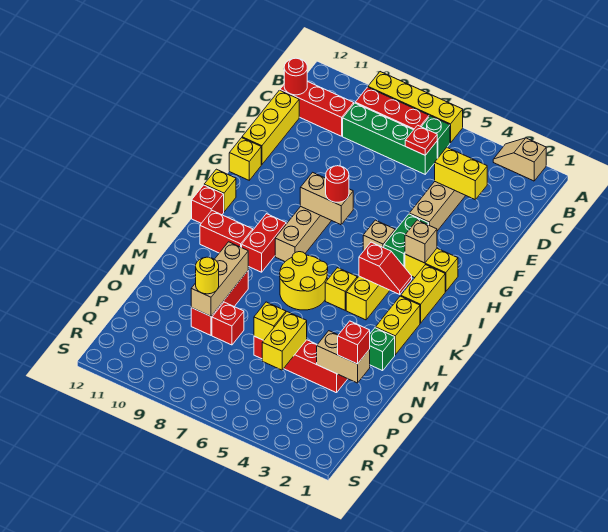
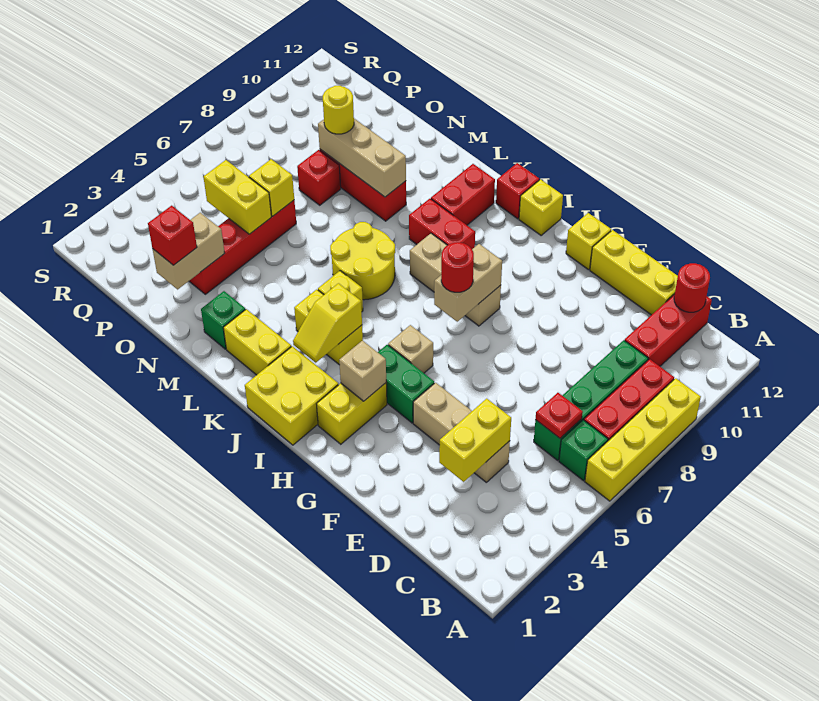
tan 1x2 slope [493,138,546,181] -> none
yellow 1x2 brick [401,265,445,323] -> yellow 2x2 brick [245,346,338,445]
red 1x2 slope [359,242,412,294] -> yellow 1x2 slope [293,283,362,363]

